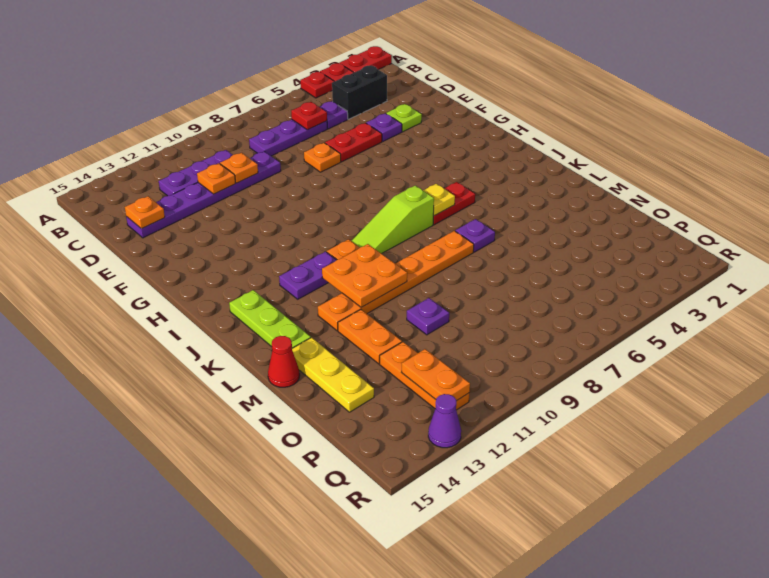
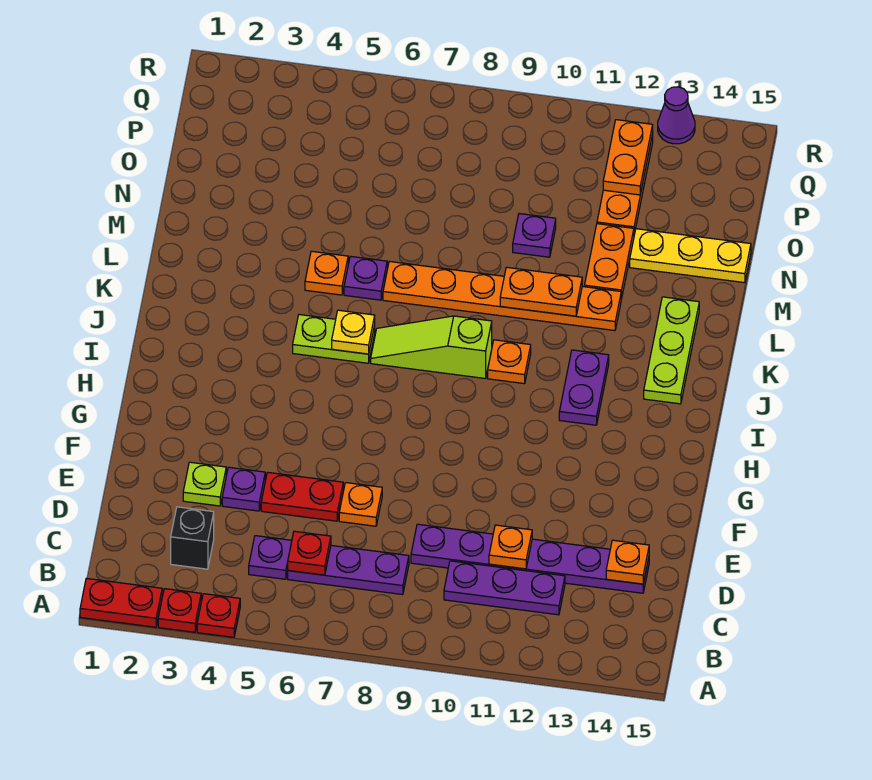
black 1x2 brick [332,66,387,119] -> black 1x1 brick [171,507,214,569]
orange 1x1 plate [220,153,258,183] -> orange 1x1 plate moved to [305,251,348,295]
red 1x2 plate [433,182,475,225] -> lime 1x2 plate [293,315,375,363]
lime 1x3 slope [352,186,434,254] -> lime 1x3 slope turned to [371,316,492,379]
purple 1x2 plate [279,252,336,299] -> purple 1x2 plate turned to [559,350,609,425]
orange 2x2 plate [322,244,407,307] -> orange 1x2 plate [500,267,582,316]
yellow 1x3 plate [292,338,374,412] -> yellow 1x3 plate turned to [630,229,751,283]
red 1x1 cone [268,336,300,387] -> none

